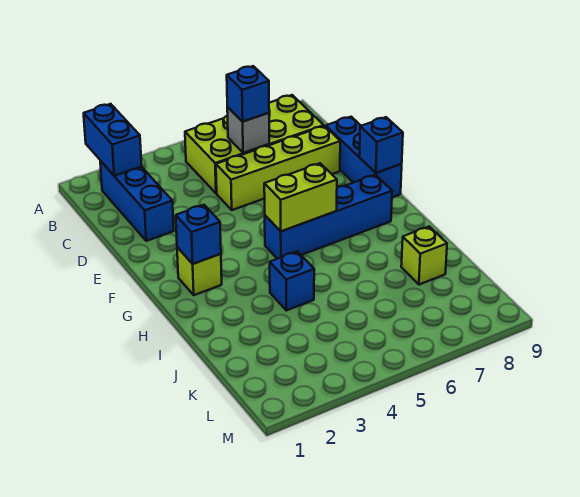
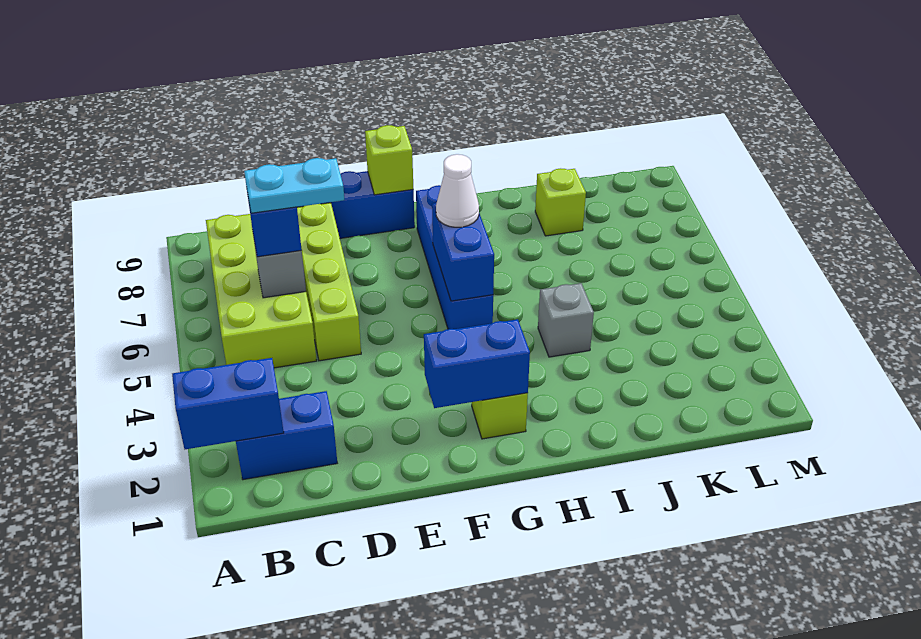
blue 1x3 brick [100,161,174,241] -> blue 1x2 brick [236,391,337,480]
none -> cyan 1x2 plate [244,158,344,213]
blue 1x1 brick [359,117,403,173] -> lime 1x1 brick [365,125,413,195]
blue 1x1 brick [176,205,221,264] -> blue 1x2 brick [424,319,530,408]
lime 1x2 brick [264,163,337,231] -> blue 1x2 brick [432,203,494,301]
none -> white 1x1 cone [436,154,479,227]
blue 1x1 brick [270,251,314,310] -> grey 1x1 brick [538,283,594,357]

